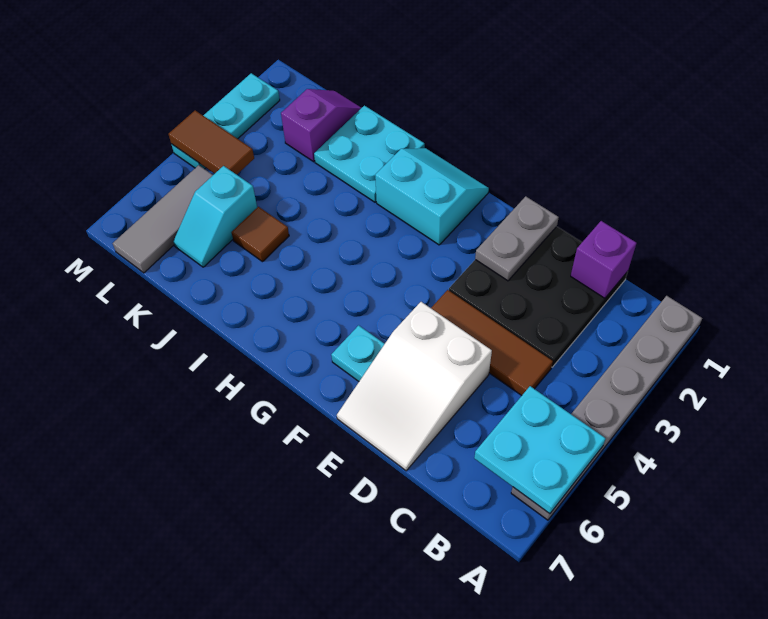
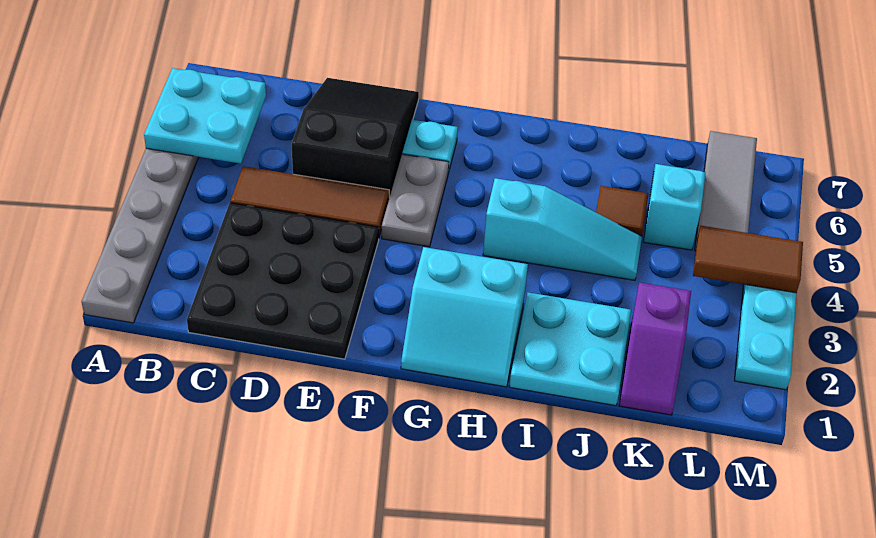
purple 1x1 brick [571,221,637,298] -> none
white 2x3 slope [337,302,492,471] -> black 2x3 slope [291,78,419,198]
grey 1x2 plate [475,196,559,281] -> grey 1x2 plate moved to [382,154,449,247]
none -> cyan 1x3 slope [483,178,642,280]

